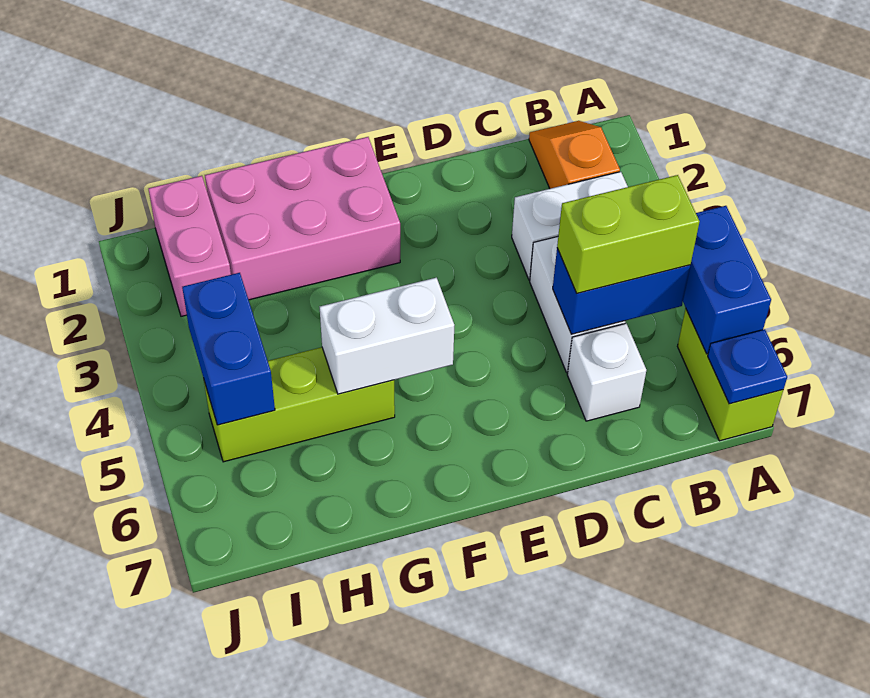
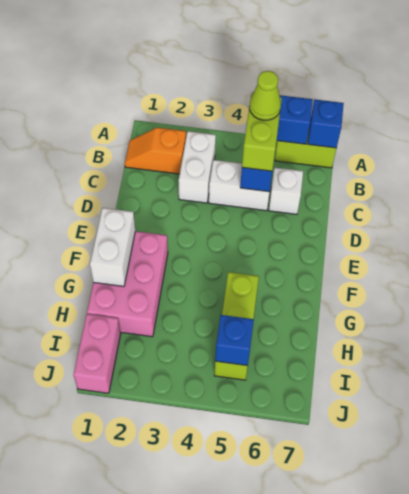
blue 1x1 plate [708,329,787,404] -> blue 1x1 brick [308,99,344,148]
none -> lime 1x1 cone [249,71,281,120]
white 1x2 brick [320,278,454,394] -> white 1x2 brick moved to [90,208,135,286]
pink 1x2 brick [148,176,231,316] -> pink 1x2 brick turned to [74,314,121,393]
blue 1x2 brick [182,273,275,425] -> blue 1x1 brick [215,315,254,366]

